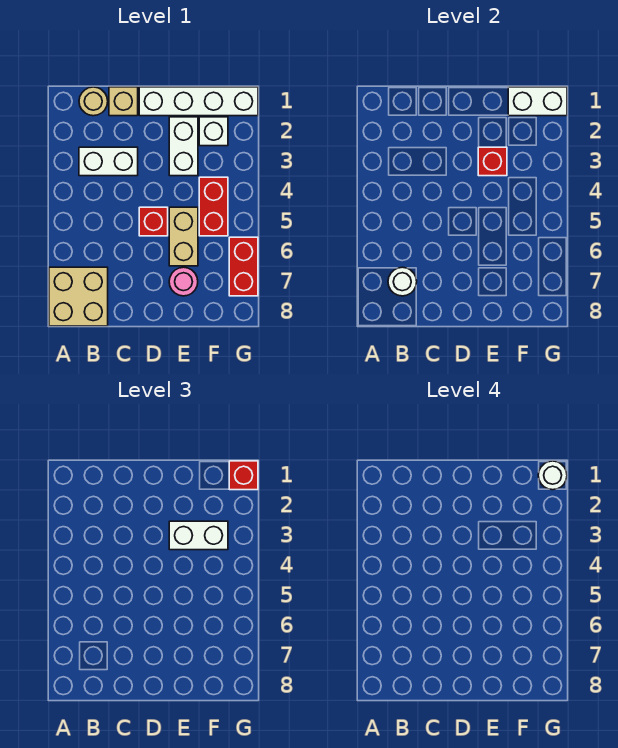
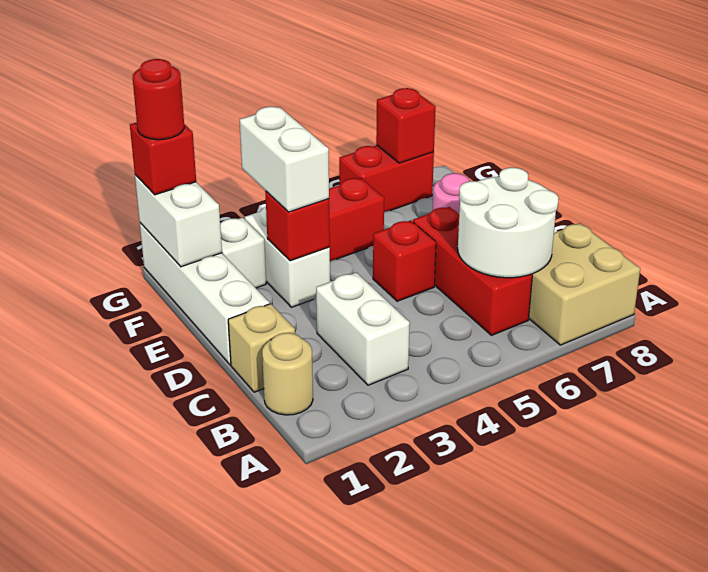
none -> red 1x3 brick [413,207,532,335]
white 1x1 round brick [388,267,417,296] -> white 2x2 round brick [458,168,559,278]
white 1x2 brick [169,117,198,176] -> white 1x2 brick turned to [245,207,330,307]
tan 1x2 brick [169,207,198,266] -> none
white 1x1 round brick [538,461,567,490] -> red 1x1 round brick [133,59,184,140]
none -> red 1x1 brick [376,88,436,163]

